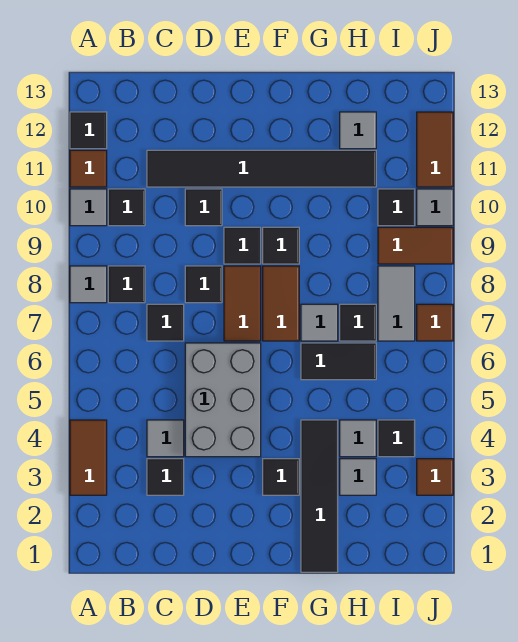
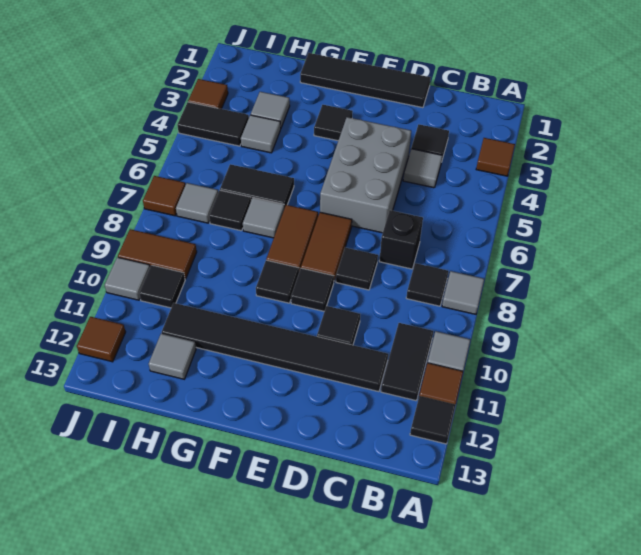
brown 1x2 tile [70,420,107,495] -> brown 1x1 tile [476,138,515,176]
black 1x1 tile [108,189,145,226] -> black 1x2 tile [381,323,433,401]
black 1x1 tile [147,304,184,341] -> black 1x1 brick [379,210,423,269]
black 1x4 tile [301,420,338,572] -> black 1x4 tile turned to [300,53,431,108]
black 1x1 tile [378,420,415,457] -> black 1x2 tile [177,102,249,146]
grey 1x2 tile [378,266,415,341] -> grey 1x1 tile [176,183,218,223]
brown 1x2 tile [417,112,453,187] -> brown 1x1 tile [77,317,125,362]

